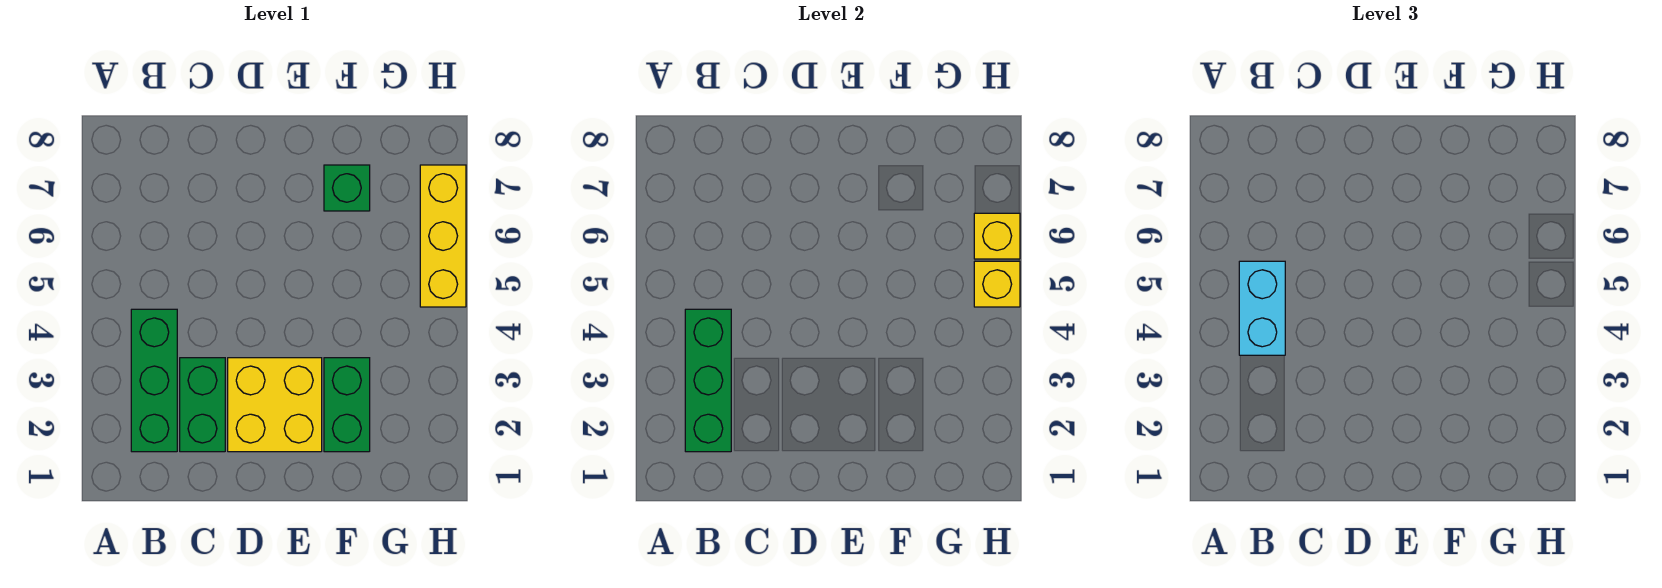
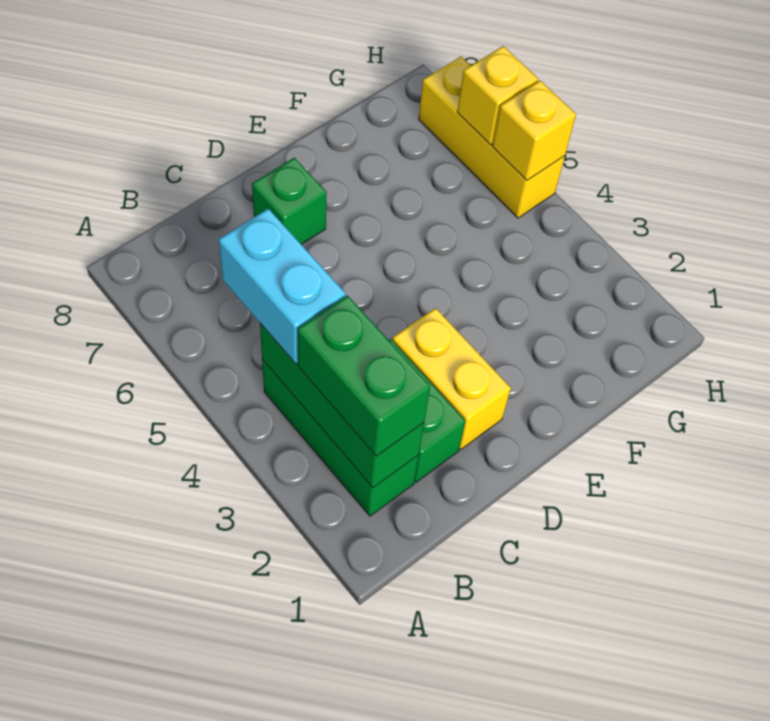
yellow 2x2 brick [228,358,322,452] -> yellow 1x2 brick [392,308,511,450]
green 1x2 brick [324,358,370,452] -> green 1x2 brick moved to [298,296,430,456]
green 1x1 brick [324,165,370,211] -> green 1x1 brick moved to [252,158,327,245]

